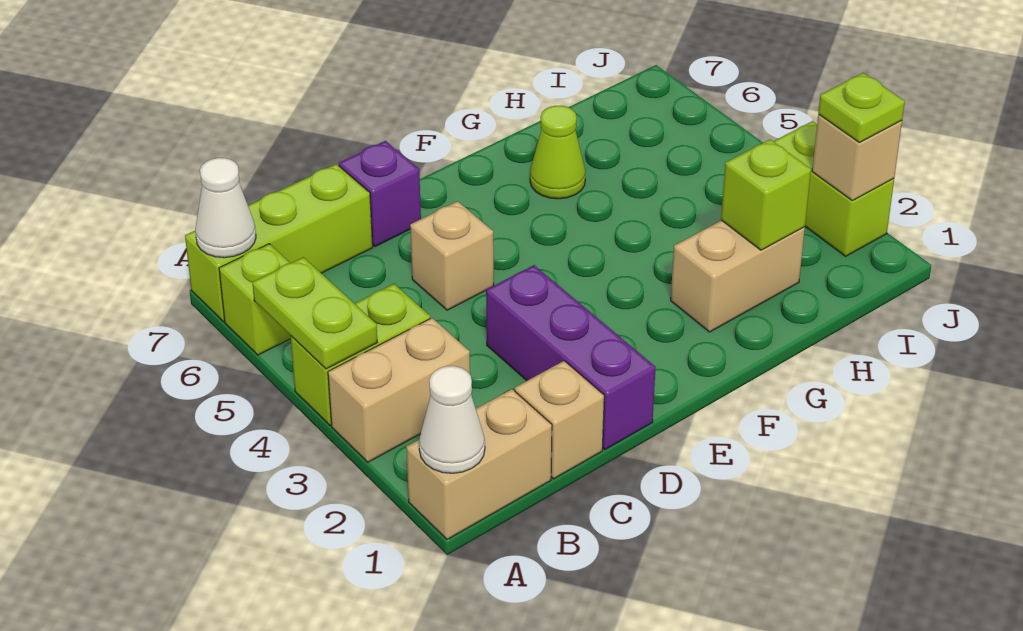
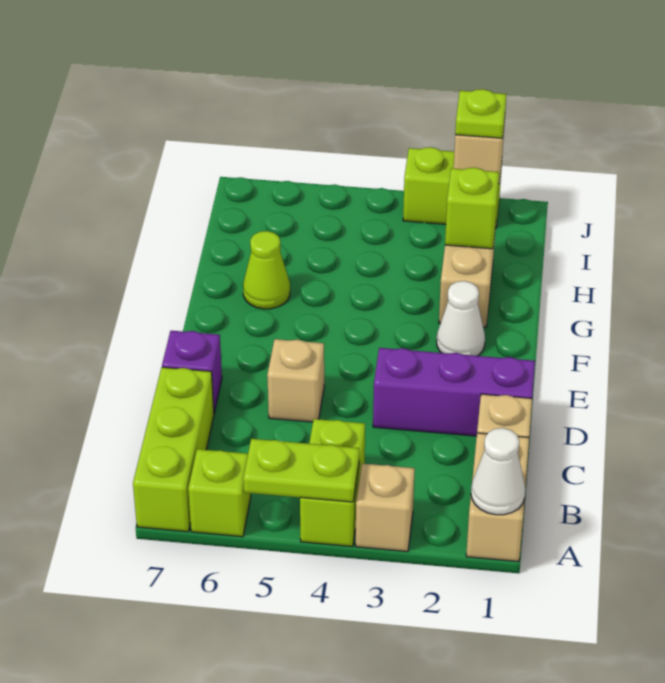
tan 1x2 brick [328,318,470,462] -> tan 1x1 brick [356,464,415,552]
white 1x1 cone [195,158,256,258] -> white 1x1 cone moved to [437,281,485,356]

